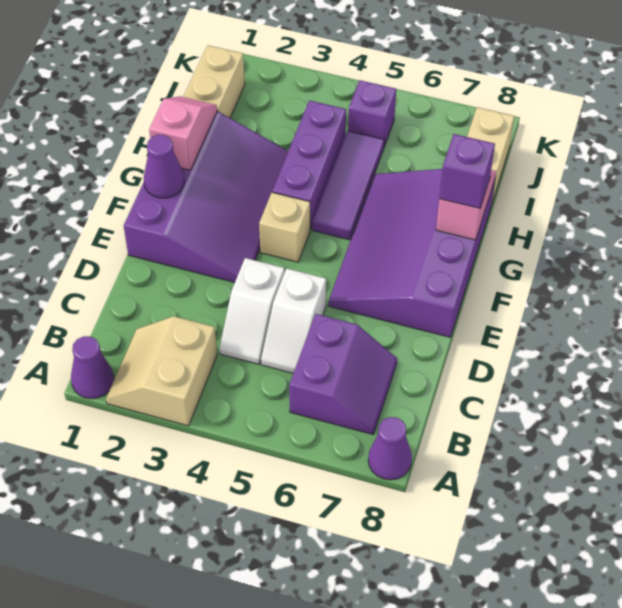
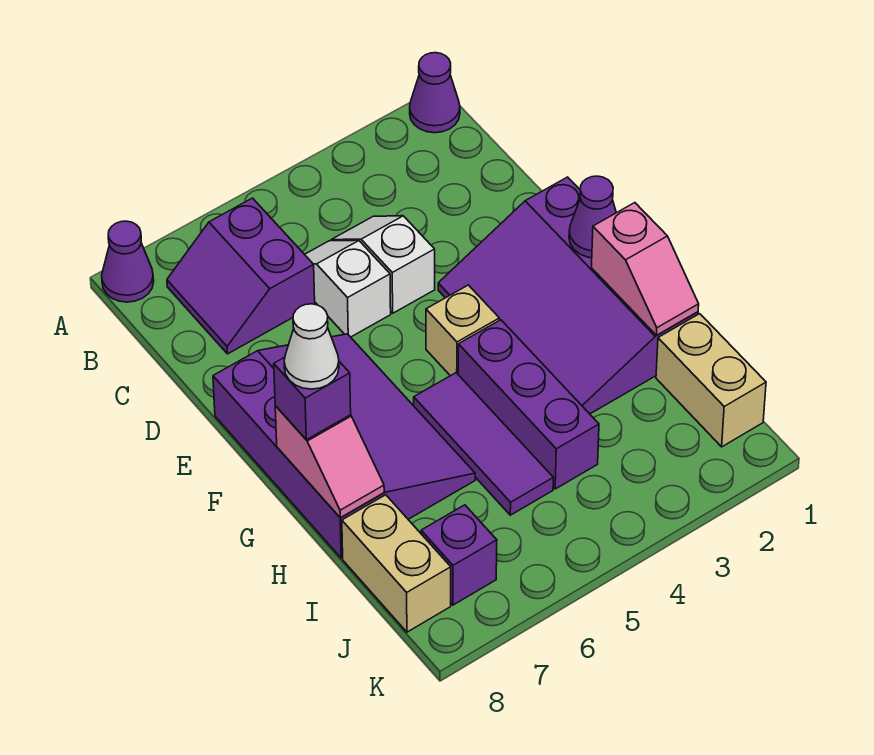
tan 2x2 slope [106,316,217,426] -> none
none -> white 1x1 cone [284,304,339,389]
purple 1x1 brick [348,80,396,147] -> purple 1x1 brick moved to [421,505,497,605]

